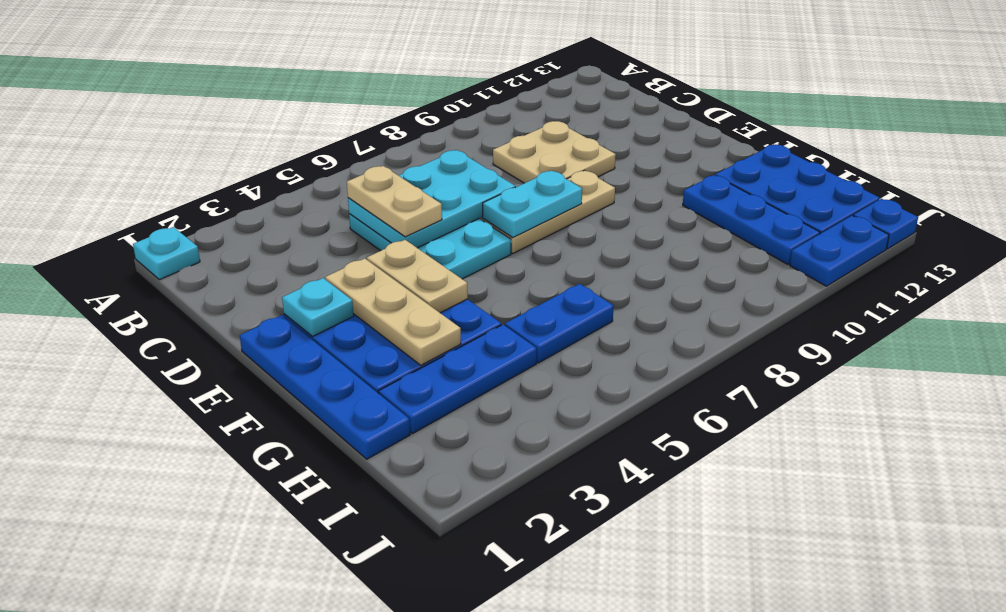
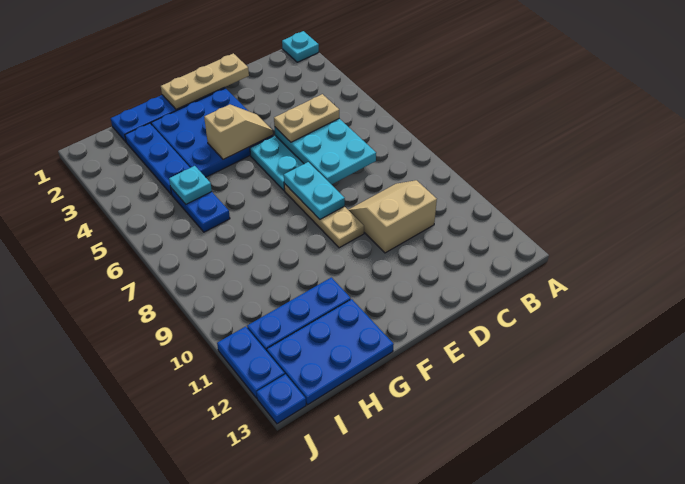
tan 2x2 plate [493,121,616,183] -> tan 2x2 slope [348,180,437,253]
cyan 1x1 plate [282,278,354,336] -> cyan 1x1 plate moved to [169,166,212,204]
tan 1x3 plate [325,258,461,365] -> tan 1x3 plate moved to [161,53,249,110]
tan 1x2 plate [367,240,468,313] -> tan 1x2 slope [204,104,273,160]

